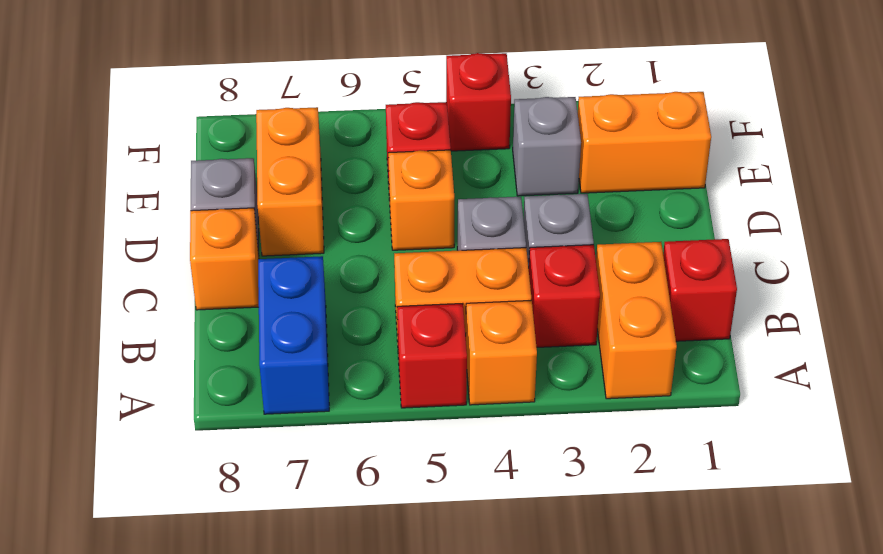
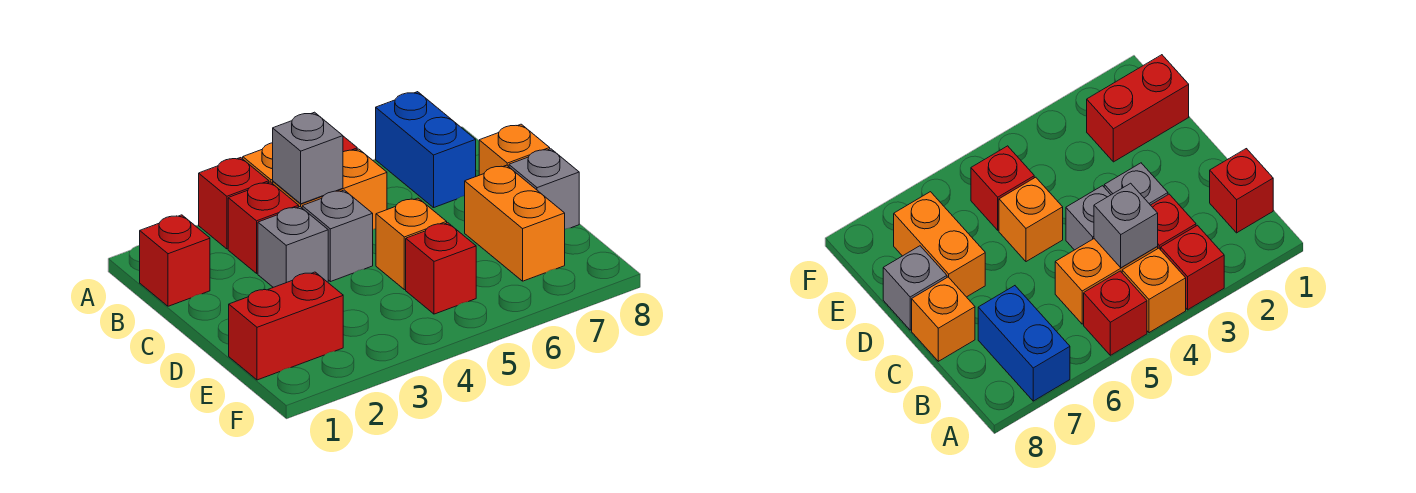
orange 1x2 brick [596,242,677,399] -> none
orange 1x2 brick [578,92,711,193] -> red 1x2 brick [229,272,343,380]
grey 1x1 brick [513,97,581,196] -> grey 1x1 brick moved to [273,112,343,204]
red 1x1 brick [446,53,511,151] -> red 1x1 brick moved to [199,158,269,249]

